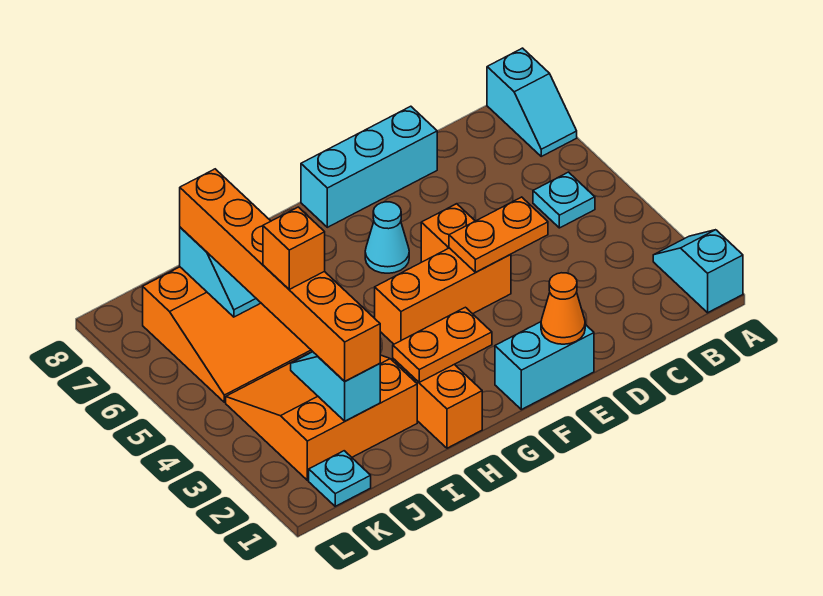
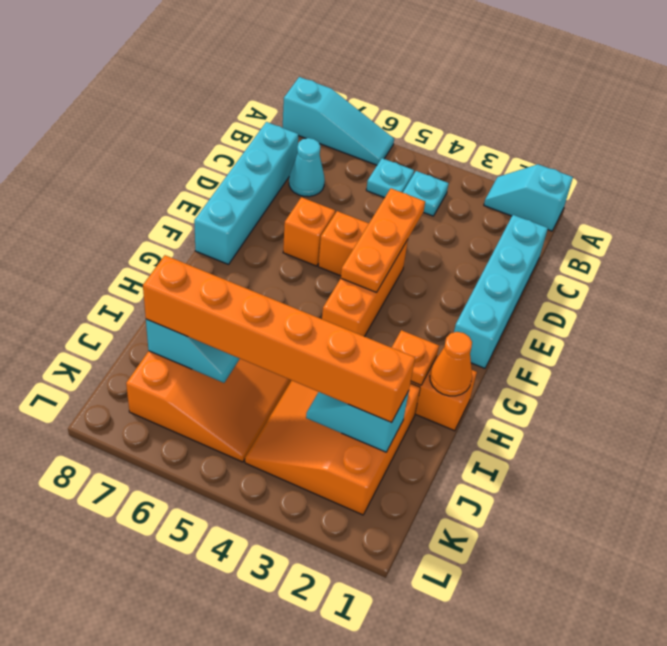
cyan 1x2 slope [487,48,577,156] -> cyan 1x3 slope [283,77,394,165]
orange 1x2 plate [449,197,548,272] -> orange 1x3 plate [341,188,425,293]
cyan 1x3 brick [301,106,437,227] -> cyan 1x4 brick [194,122,298,264]
cyan 1x2 brick [495,322,594,410] -> cyan 1x4 brick [454,215,548,368]
orange 1x1 cone [541,273,585,344] -> orange 1x1 cone moved to [430,332,472,396]
cyan 1x1 cone [365,202,409,273] -> cyan 1x1 cone moved to [289,138,325,197]
orange 1x2 plate [393,307,492,382] -> orange 1x1 plate [392,330,439,385]
orange 1x1 brick [263,207,325,289] -> orange 1x1 brick moved to [283,197,335,266]
cyan 1x1 plate [309,451,371,506] -> cyan 1x1 plate moved to [403,171,449,216]

